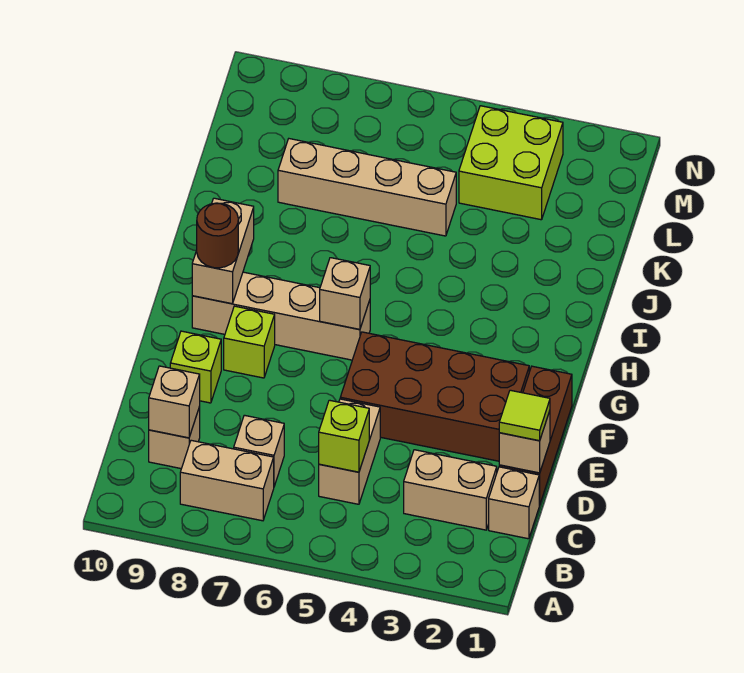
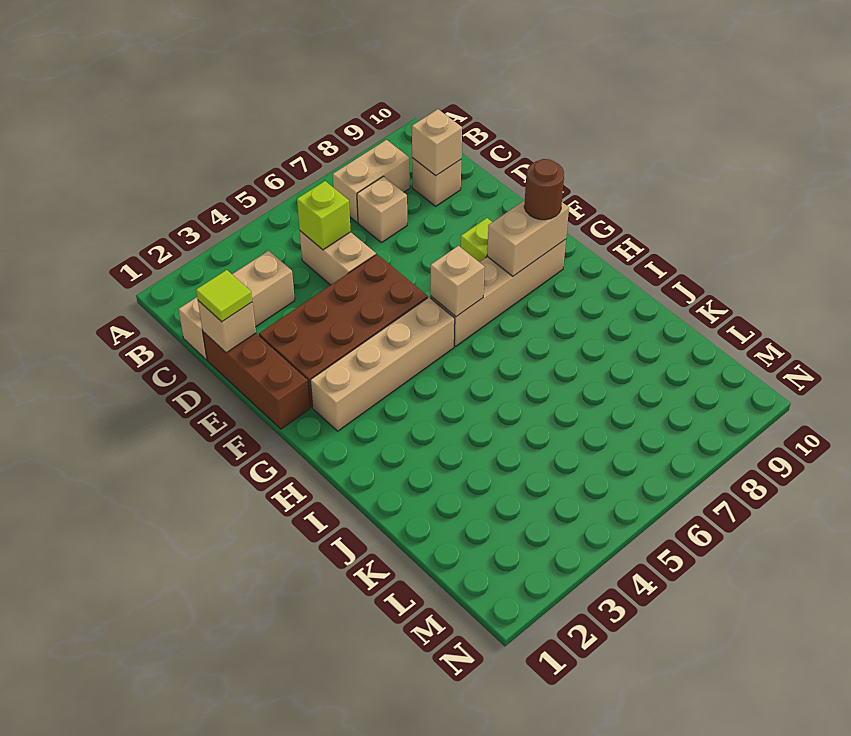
lime 1x1 brick [170,331,221,403] -> none
tan 1x2 brick [192,198,254,304] -> tan 1x2 brick turned to [487,200,569,276]
tan 1x4 brick [278,139,456,236] -> tan 1x4 brick moved to [310,297,455,431]
lime 2x2 brick [459,106,563,220] -> none

